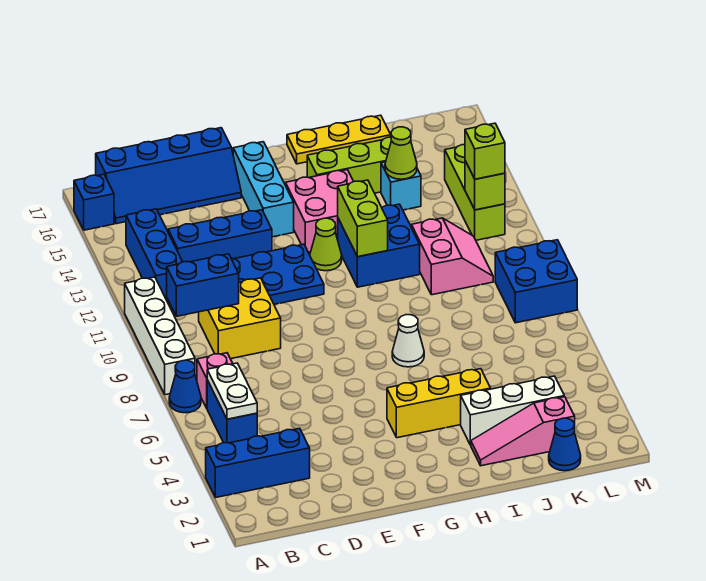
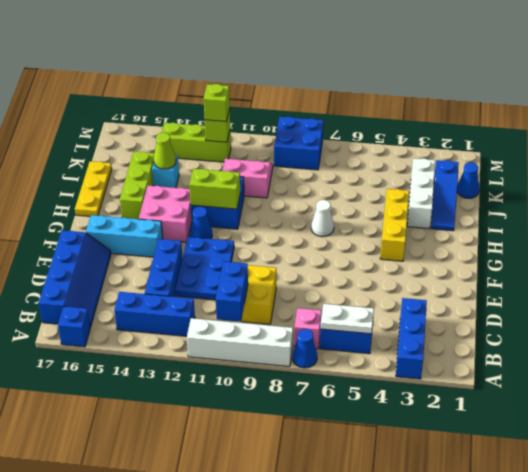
lime 1x1 cone [310,218,342,271] -> blue 1x1 cone [190,207,212,239]
pink 1x3 slope [471,397,575,466] -> blue 1x3 slope [431,160,459,231]

